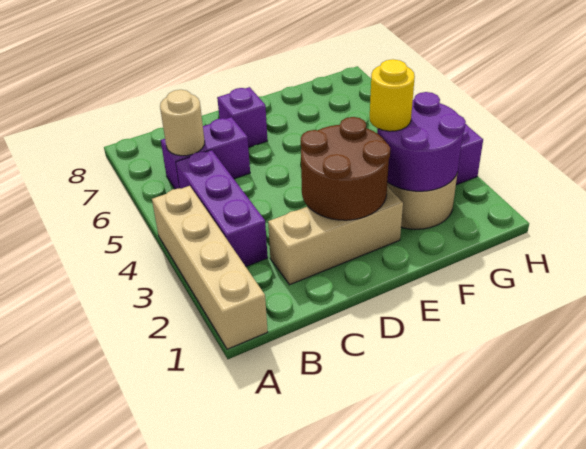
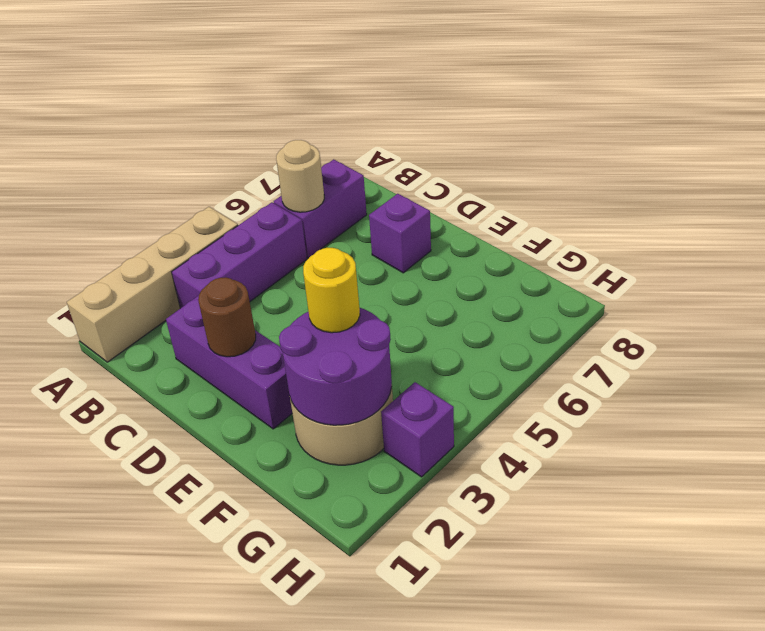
purple 1x2 brick [161,117,250,189] -> purple 1x2 brick turned to [274,159,367,258]
tan 1x3 brick [268,186,403,285] -> purple 1x3 brick [166,296,292,429]
brown 2x2 round brick [301,117,390,220] -> brown 1x1 round brick [198,277,256,357]

